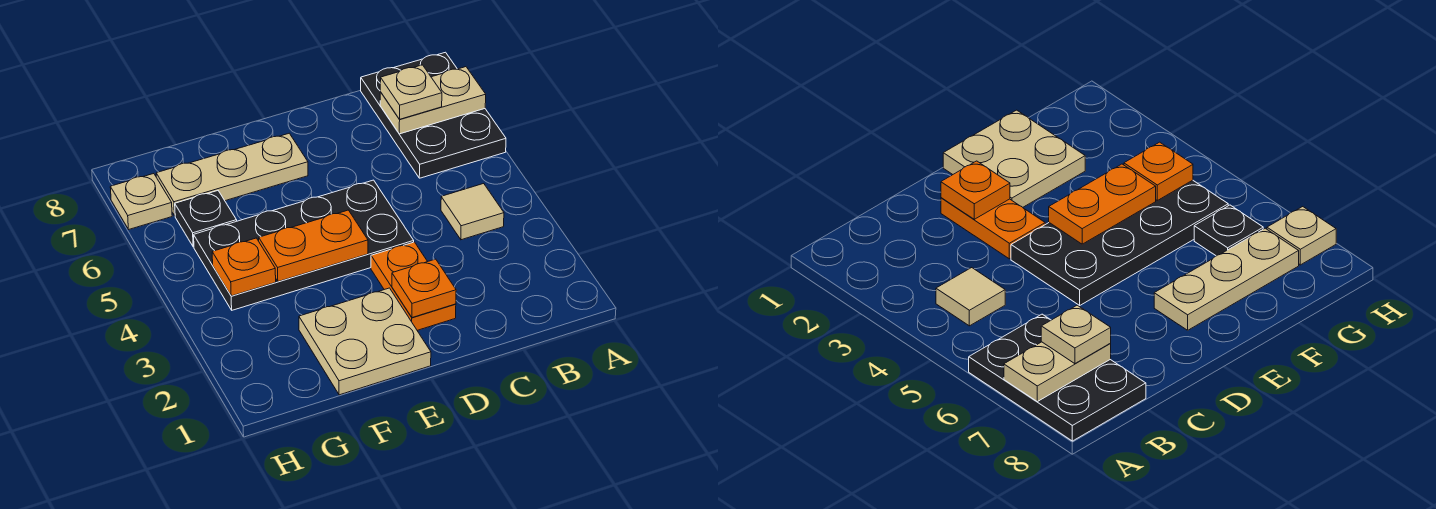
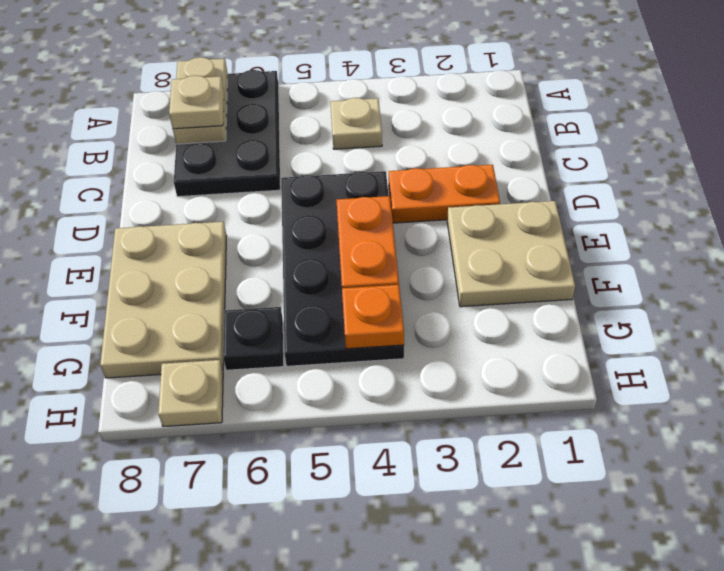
black 2x3 plate [361,52,506,178] -> black 2x3 plate turned to [174,70,280,197]
tan 1x1 tile [441,184,504,240] -> tan 1x1 plate [331,98,382,149]
orange 1x1 plate [392,259,456,318] -> none
tan 1x3 plate [156,133,308,216] -> tan 2x3 plate [100,222,227,378]

